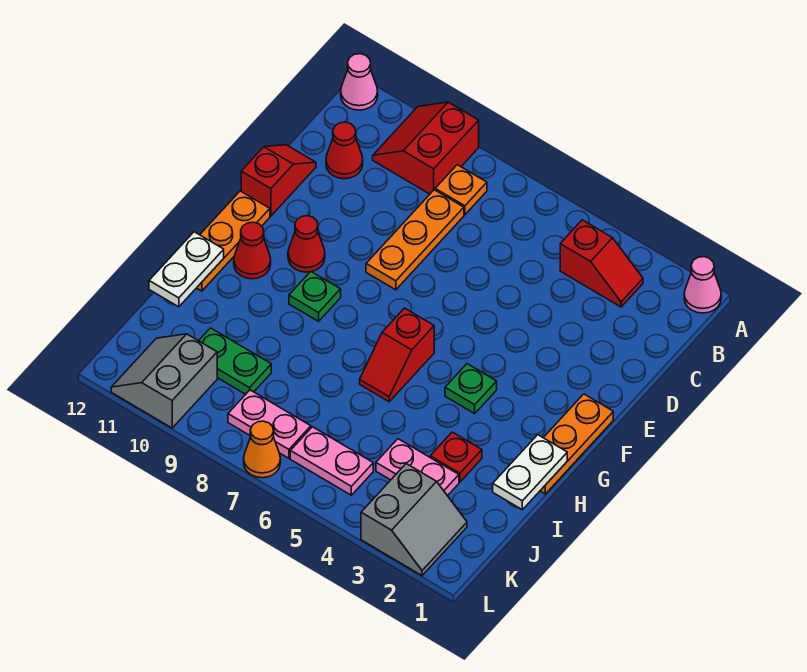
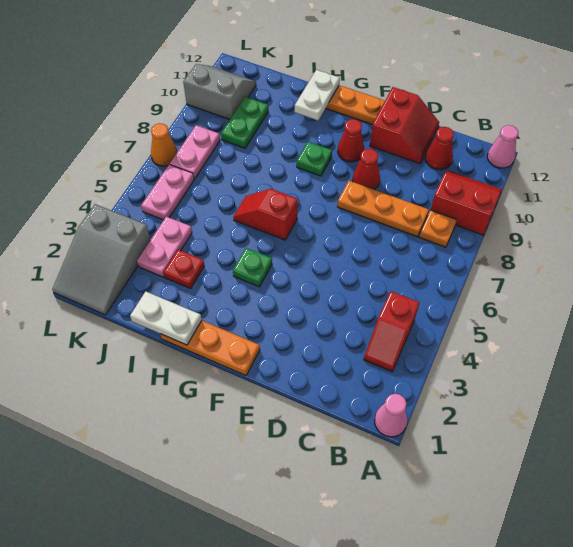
red 1x2 slope [241,145,316,216] -> red 2x2 slope [370,87,439,164]
red 1x1 cone [234,222,271,279] -> red 1x1 cone moved to [353,149,380,190]
white 1x2 plate [149,232,224,307] -> white 1x2 plate turned to [295,70,340,120]
grey 2x2 slope [361,464,467,576] -> grey 2x3 slope [52,204,150,315]

